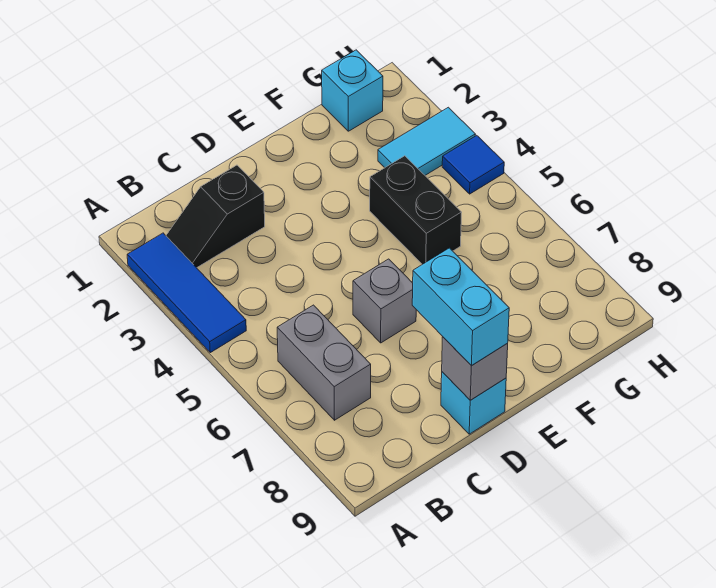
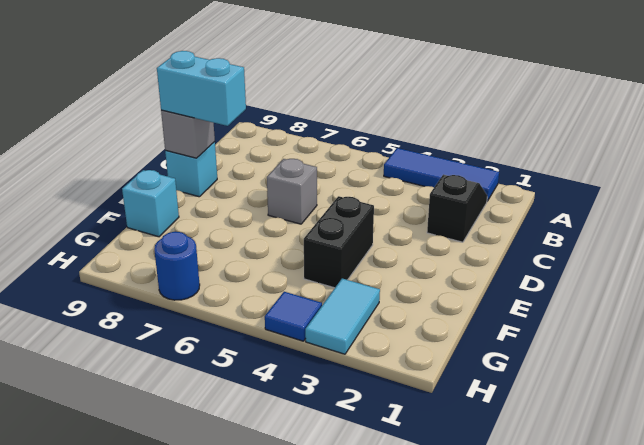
grey 1x2 brick [277,305,371,420] -> none
black 1x2 brick [370,156,462,264] -> black 1x2 brick turned to [304,196,374,288]
cyan 1x1 brick [322,50,383,131] -> cyan 1x1 brick moved to [122,170,179,237]
none -> blue 1x1 round brick [154,232,200,300]

